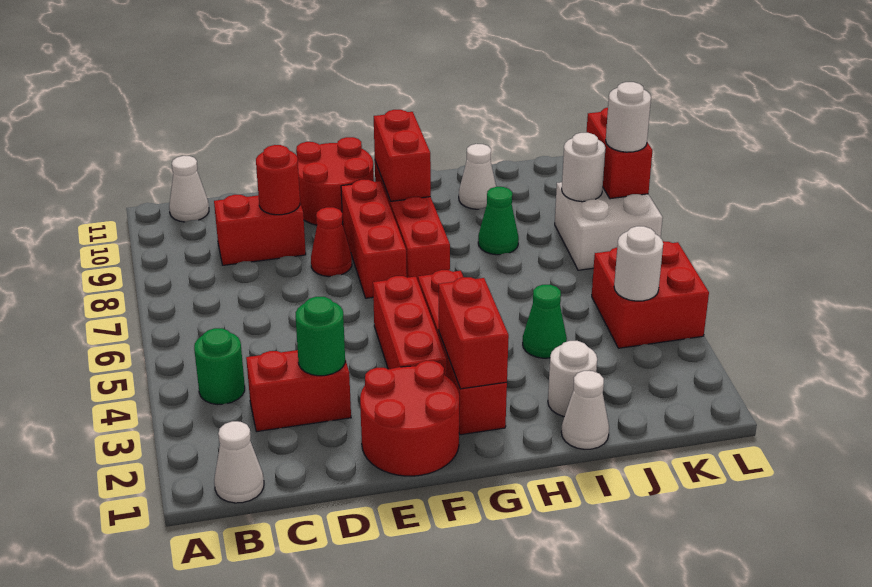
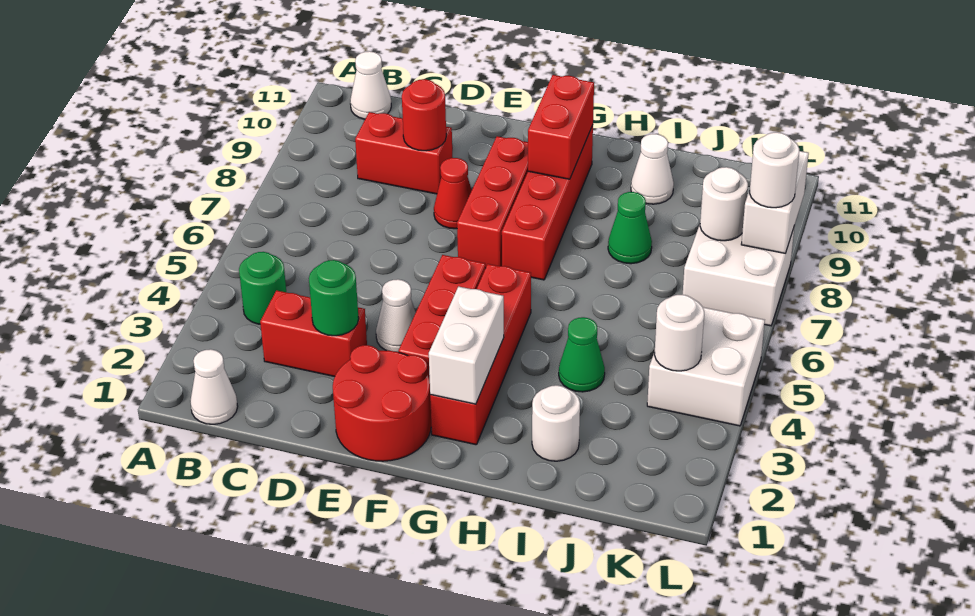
red 2x2 round brick [296,137,374,225] -> none
red 1x2 brick [439,277,509,389] -> white 1x2 brick [429,287,504,404]
white 1x1 cone [561,371,609,449] -> white 1x1 cone moved to [376,279,416,352]
red 2x2 brick [592,241,709,348] -> white 2x2 brick [647,307,765,426]
red 1x2 brick [586,108,653,199] -> white 1x2 brick [741,151,809,254]

